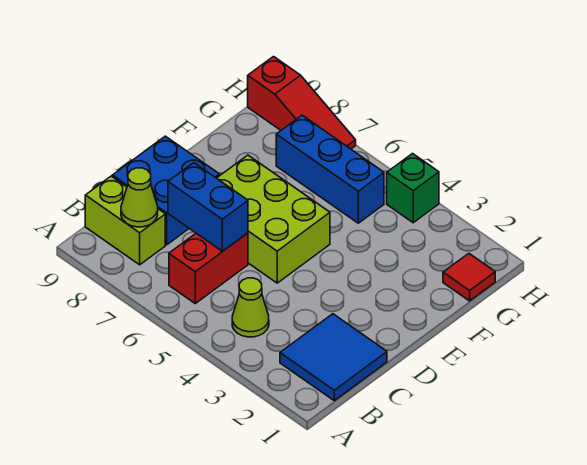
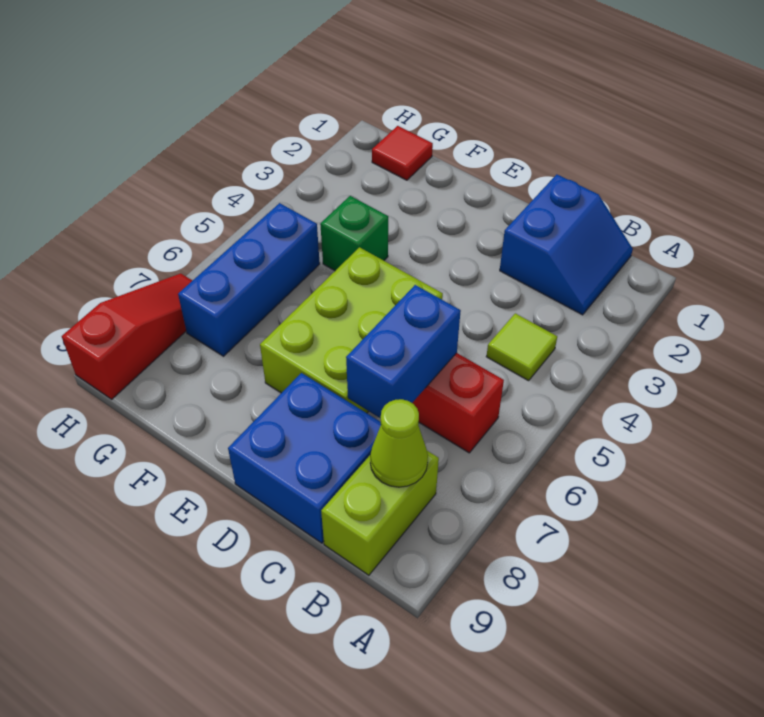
blue 2x2 tile [280,314,387,401] -> blue 2x2 slope [500,174,633,315]
lime 1x1 cone [232,278,269,337] -> lime 1x1 tile [486,313,557,381]
green 1x1 brick [387,154,439,223] -> green 1x1 brick moved to [320,196,388,271]

